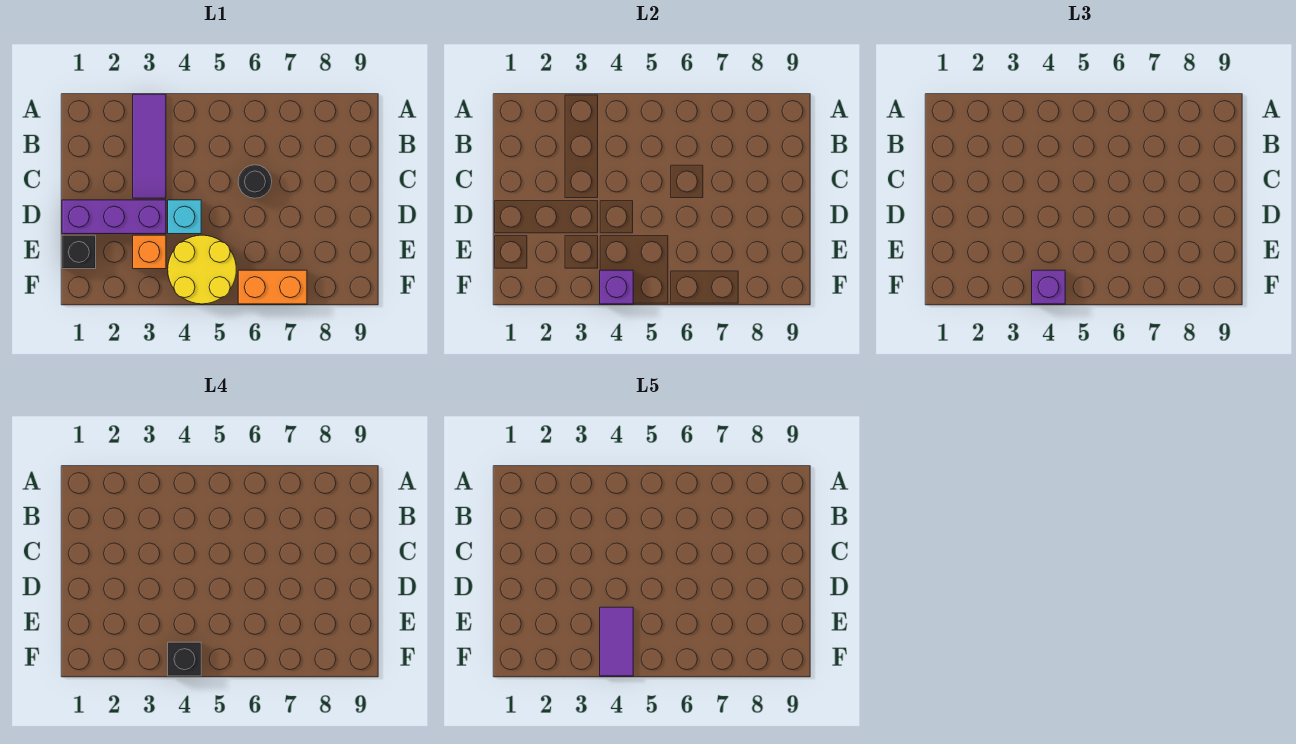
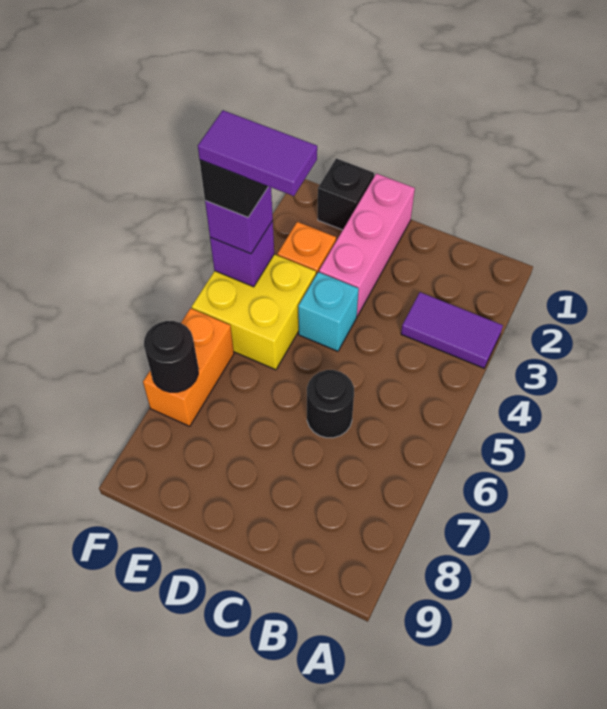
purple 1x3 tile [133,94,166,198] -> purple 1x2 tile [401,292,503,368]
purple 1x3 brick [62,200,166,234] -> pink 1x3 brick [319,174,415,316]
yellow 2x2 round brick [168,235,236,304] -> yellow 2x2 brick [192,254,316,370]
none -> black 1x1 round brick [144,321,199,392]

